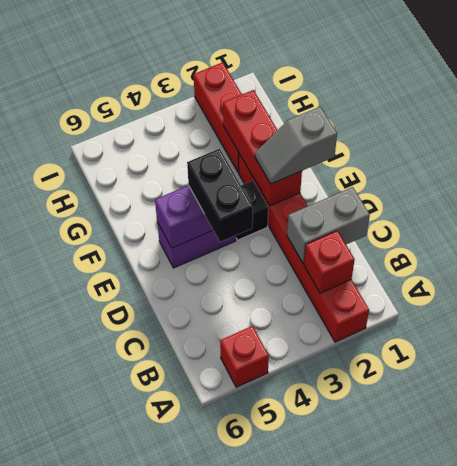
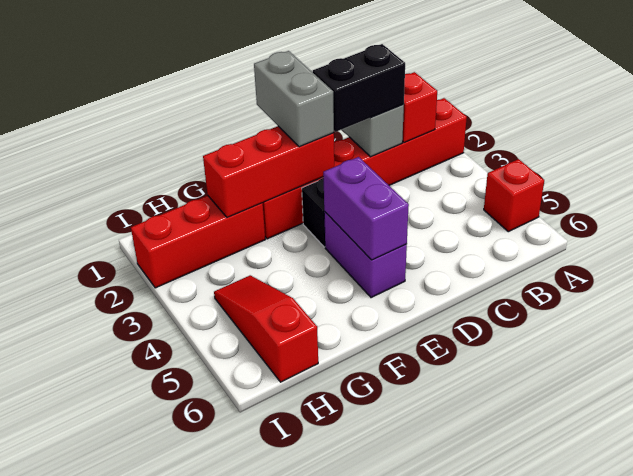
black 1x2 brick [187,149,253,242] -> black 1x2 brick moved to [313,44,405,132]
grey 1x2 slope [255,107,337,184] -> grey 1x2 brick [254,51,334,147]
none -> red 1x3 slope [214,275,318,382]

